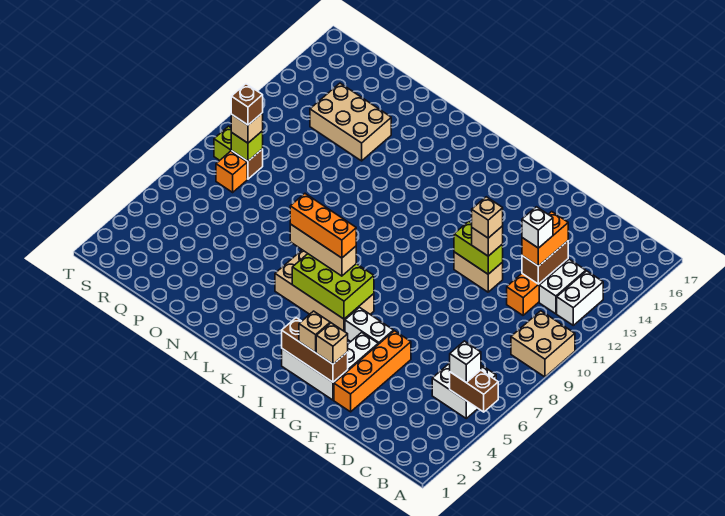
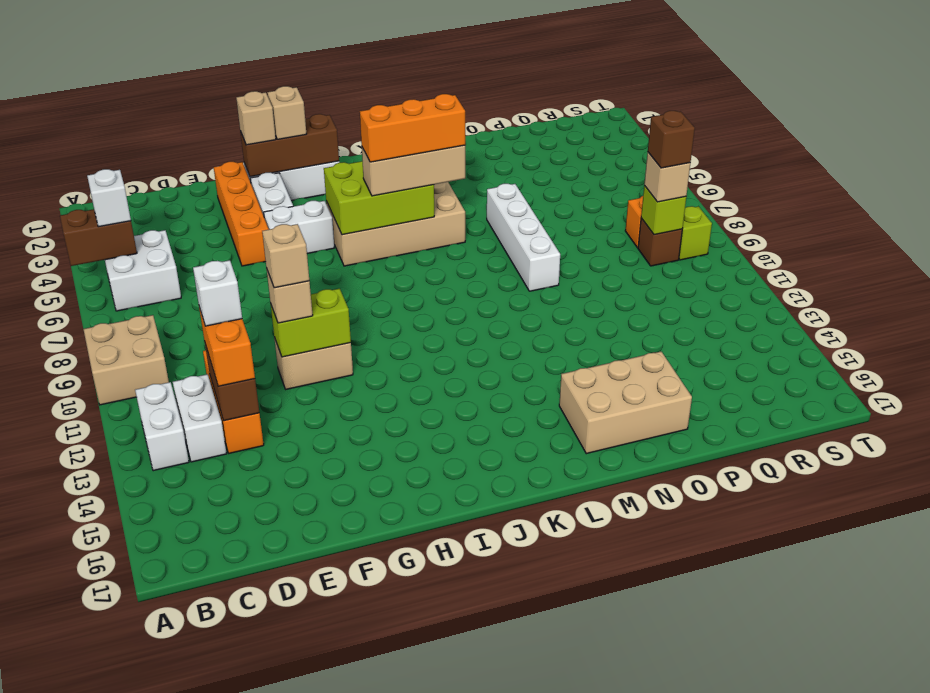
none -> white 1x4 brick [487,184,560,291]
tan 2x3 brick [310,83,391,161] -> tan 2x3 brick moved to [559,352,692,454]

